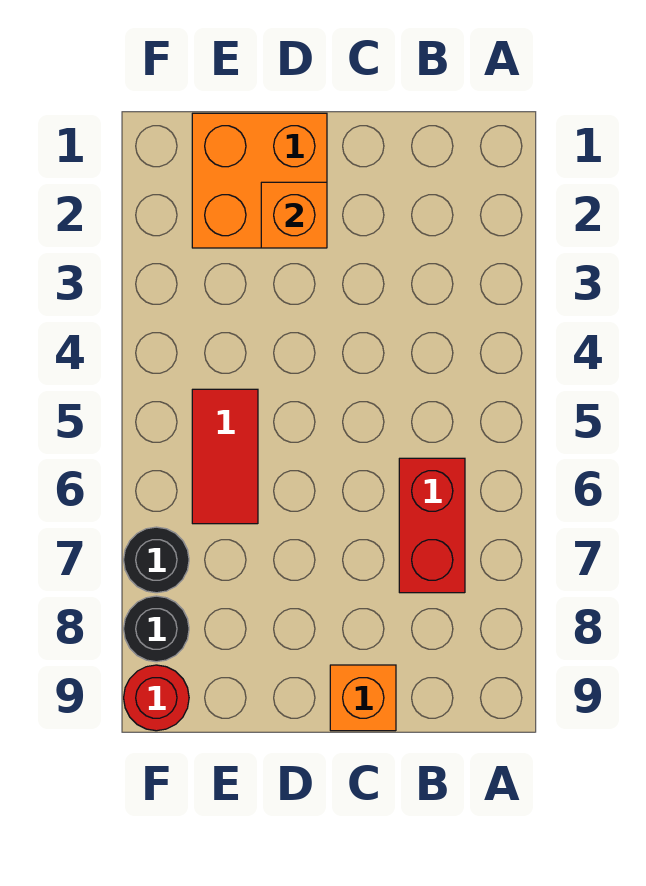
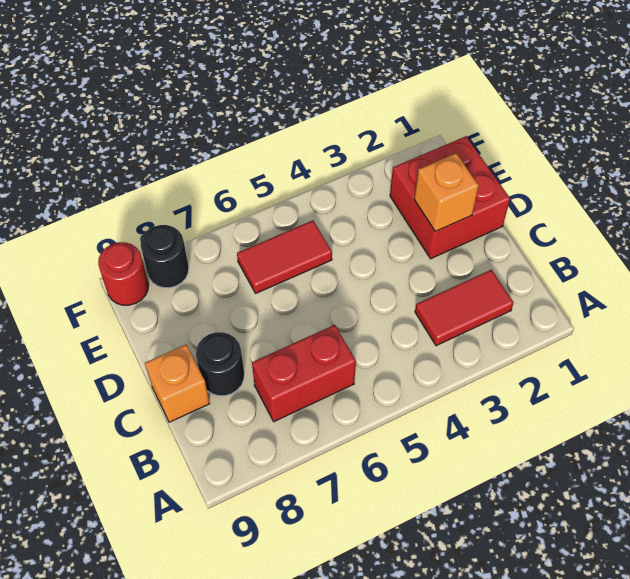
none -> red 1x2 tile [415,270,514,346]
orange 2x2 brick [192,113,327,248] -> red 2x2 brick [390,136,510,259]
black 1x1 round brick [124,527,189,593] -> black 1x1 round brick moved to [196,332,244,396]

